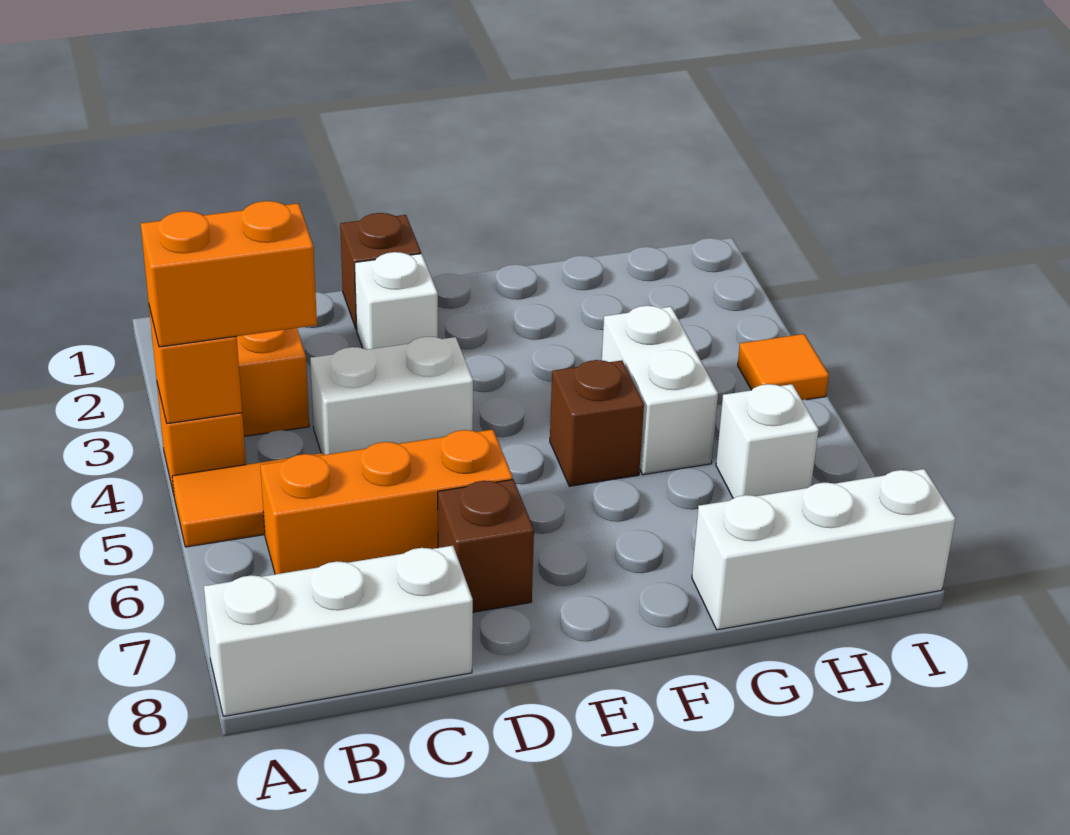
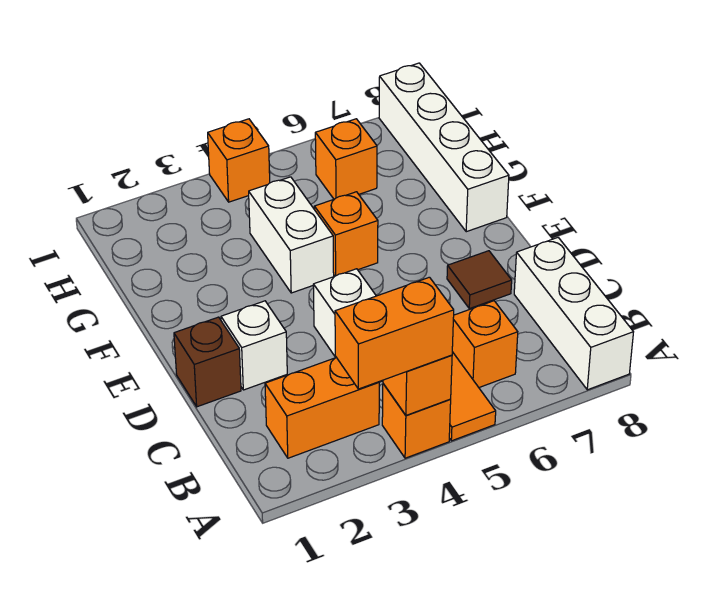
orange 1x2 brick [141,201,317,347] -> orange 1x2 brick turned to [335,277,454,389]
orange 1x3 brick [260,430,513,574] -> orange 1x1 brick [452,301,518,387]
brown 1x1 brick [438,480,534,612] -> brown 1x1 tile [447,251,512,309]
brown 1x1 brick [550,360,644,486] -> orange 1x1 brick [314,192,378,276]
white 1x2 brick [602,306,718,475] -> white 1x2 brick turned to [249,177,334,293]
white 1x3 brick [692,469,956,630] -> white 1x4 brick [379,63,509,232]
white 1x1 brick [716,384,819,498] -> orange 1x1 brick [315,119,377,199]
orange 1x1 tile [738,334,829,400] -> orange 1x1 brick [208,119,270,202]

